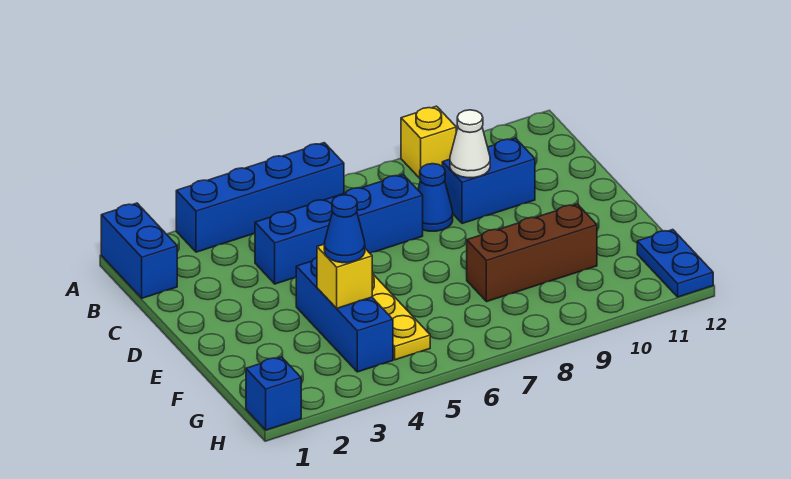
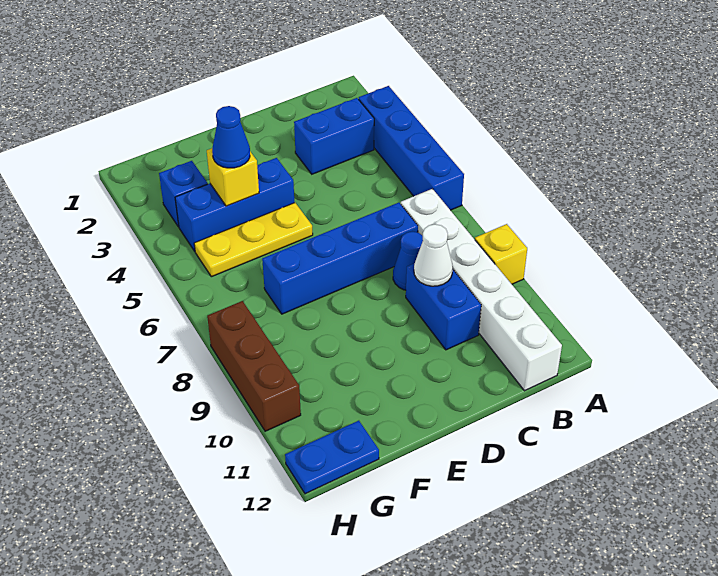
blue 1x2 brick [101,203,177,298] -> blue 1x2 brick moved to [294,98,374,174]
none -> white 1x6 brick [401,189,562,391]
blue 1x4 brick [255,175,423,284] -> blue 1x4 brick turned to [262,203,418,314]
brown 1x3 brick [467,204,597,302] -> brown 1x3 brick moved to [207,301,301,431]
blue 1x1 brick [246,357,301,430] -> blue 1x1 brick moved to [159,161,208,227]

